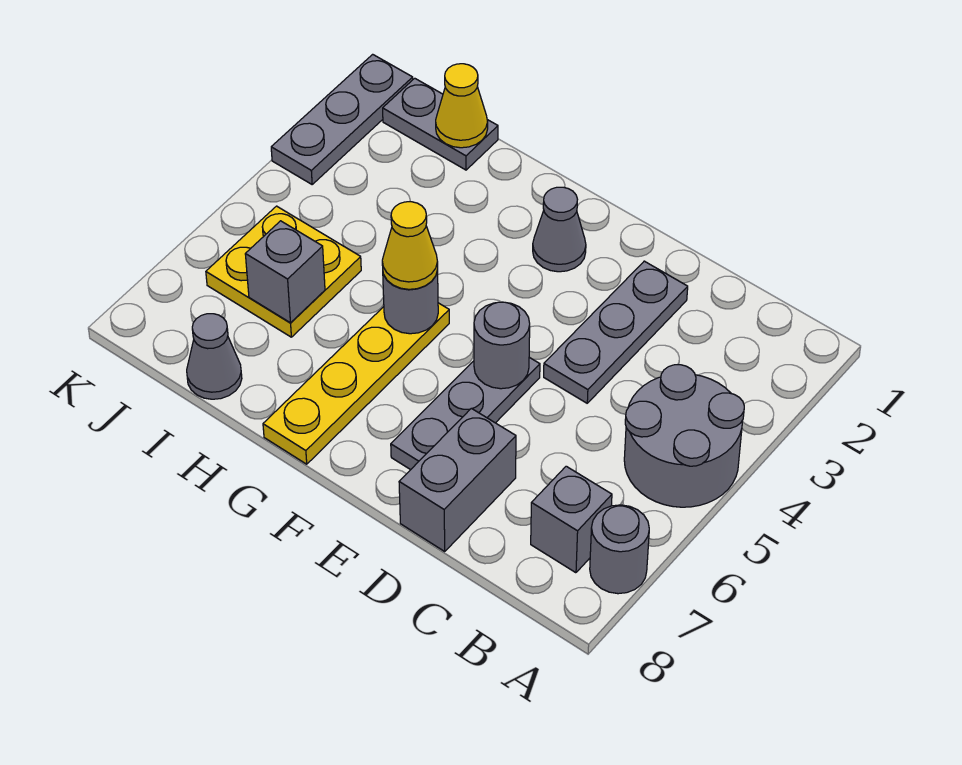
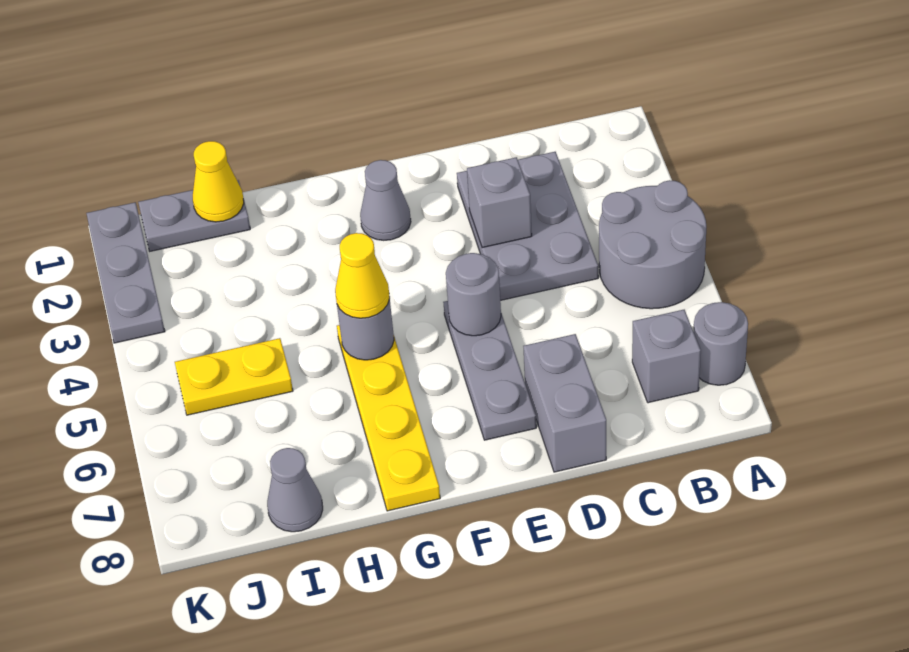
grey 1x3 plate [544,261,688,403] -> grey 2x3 plate [457,152,598,300]
yellow 2x2 plate [206,206,361,337] -> yellow 1x2 plate [175,338,293,415]
grey 1x1 brick [245,221,325,323] -> grey 1x1 brick moved to [467,157,532,248]

